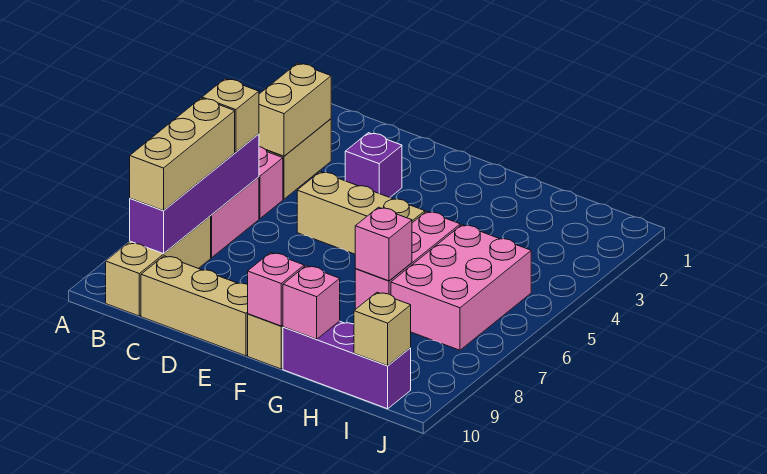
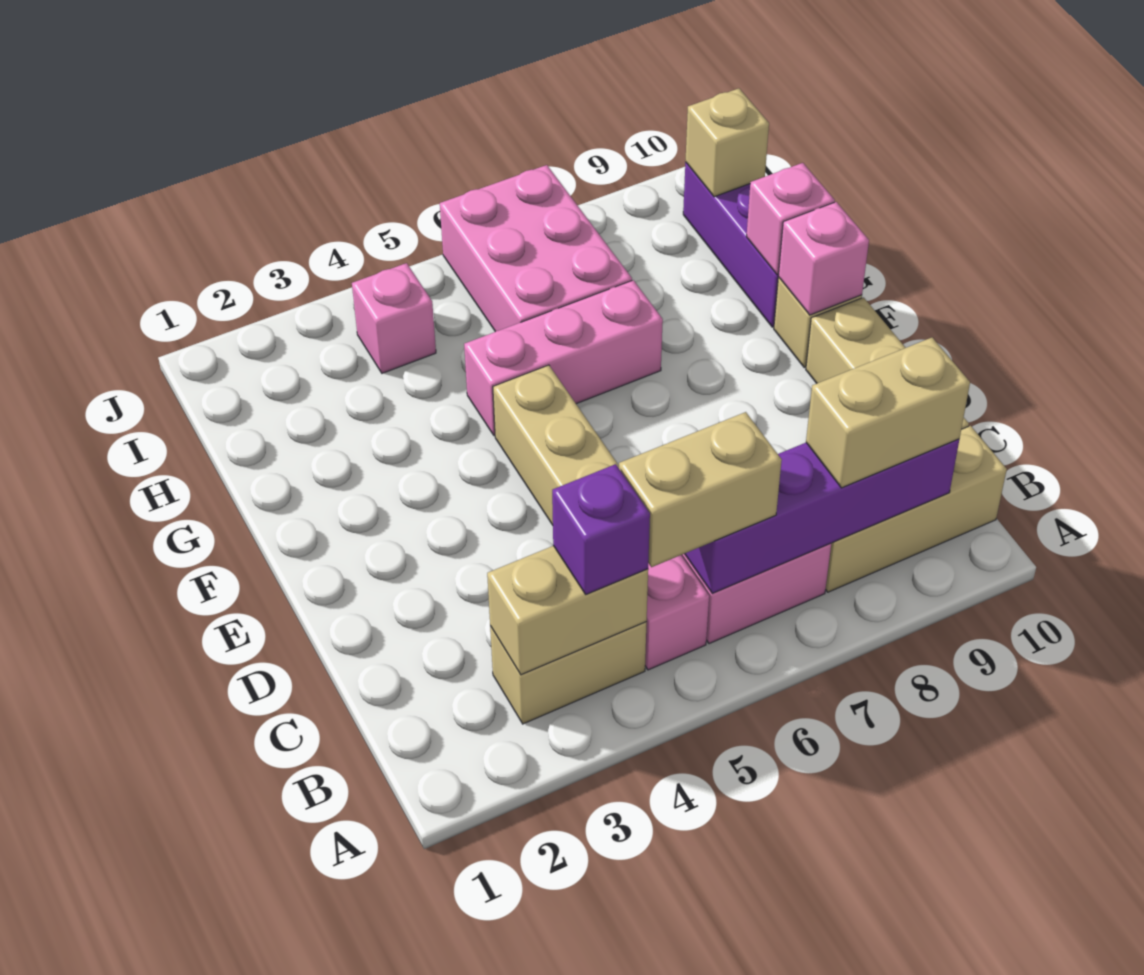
tan 1x1 brick [202,79,259,152] -> tan 1x2 brick [619,412,782,567]
tan 1x3 brick [130,98,235,211] -> tan 1x2 brick [806,338,970,488]
purple 1x1 brick [345,133,402,197] -> purple 1x1 brick moved to [552,464,650,594]
pink 1x1 brick [355,207,412,281] -> pink 1x1 brick moved to [352,263,436,373]
pink 2x3 brick [391,225,531,350] -> pink 2x3 brick turned to [440,165,632,332]

